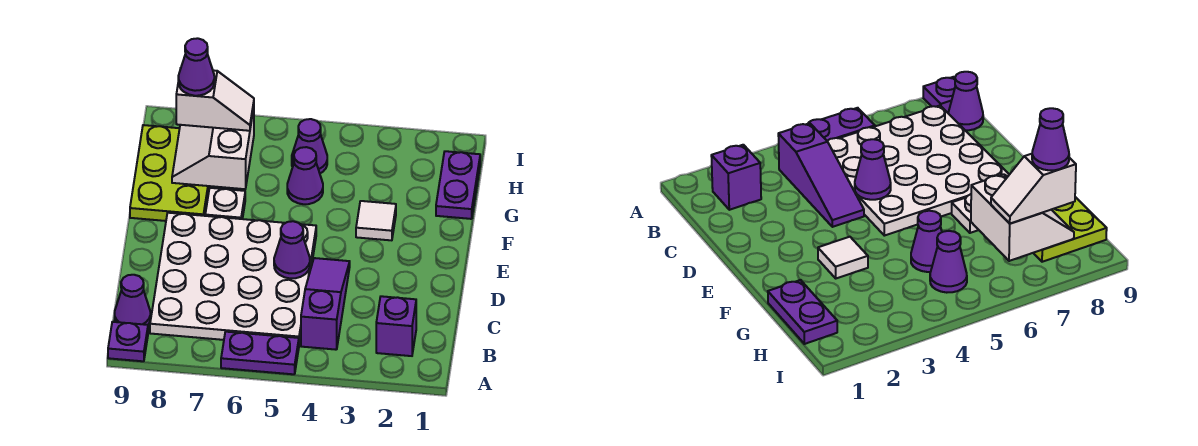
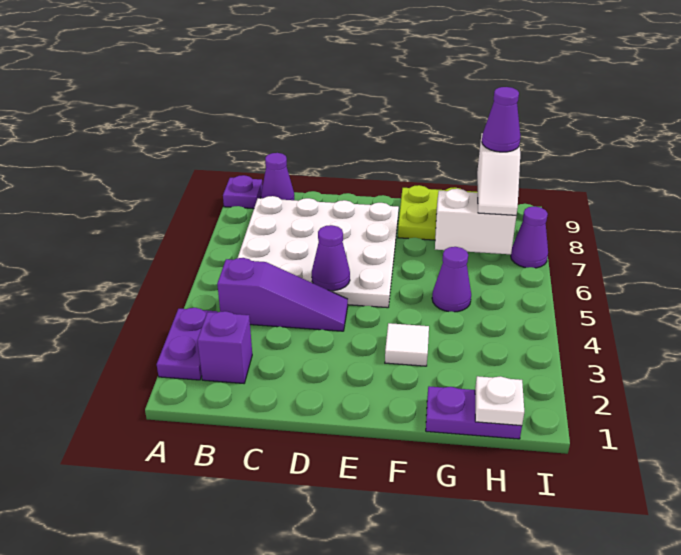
purple 1x2 plate [221,332,299,374] -> purple 1x2 plate moved to [157,308,217,380]
white 1x1 plate [205,188,245,219] -> white 1x1 plate moved to [475,376,524,426]
purple 1x1 cone [292,119,327,173] -> purple 1x1 cone moved to [511,206,548,268]

